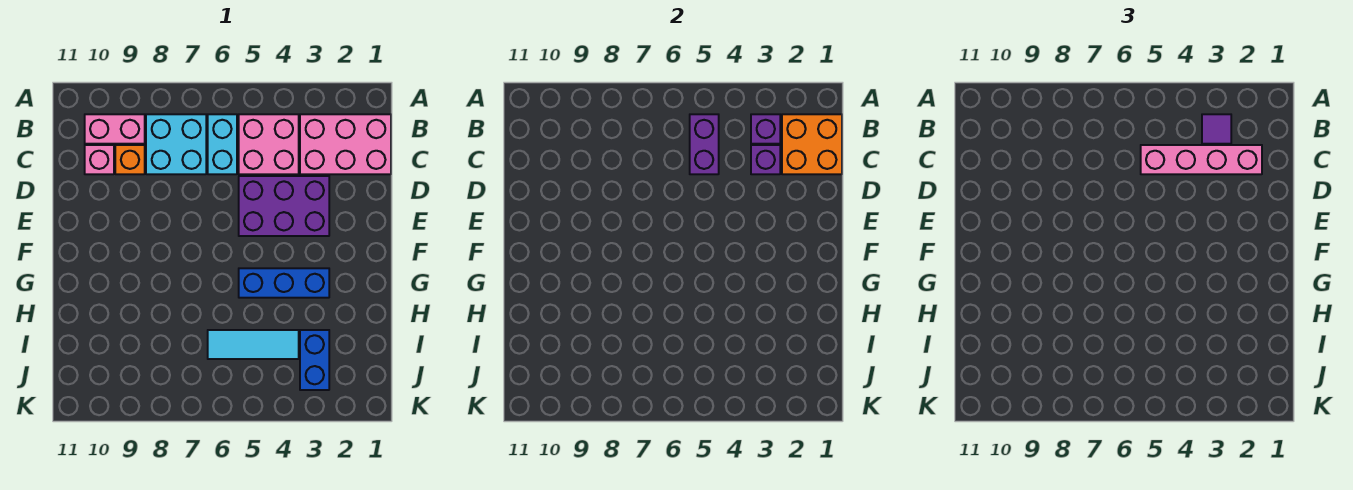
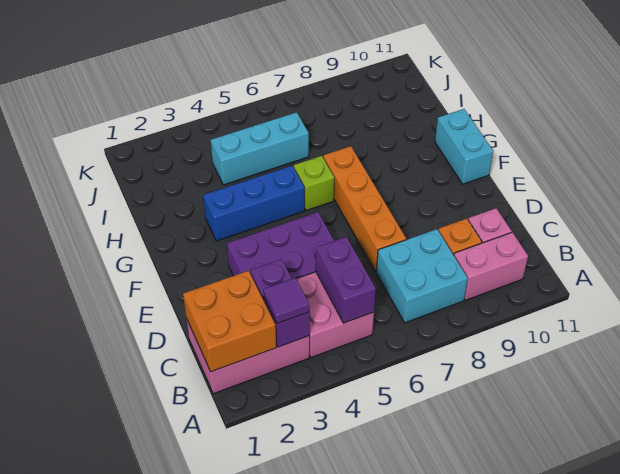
cyan 1x2 brick [208,114,237,174] -> cyan 1x2 brick moved to [435,109,493,184]
pink 1x4 brick [1141,145,1262,174] -> none
none -> orange 1x4 brick [323,146,406,272]
none -> lime 1x1 brick [294,156,334,211]
blue 1x2 brick [300,330,329,390] -> none
cyan 1x3 tile [208,330,299,359] -> cyan 1x3 brick [211,112,309,185]

